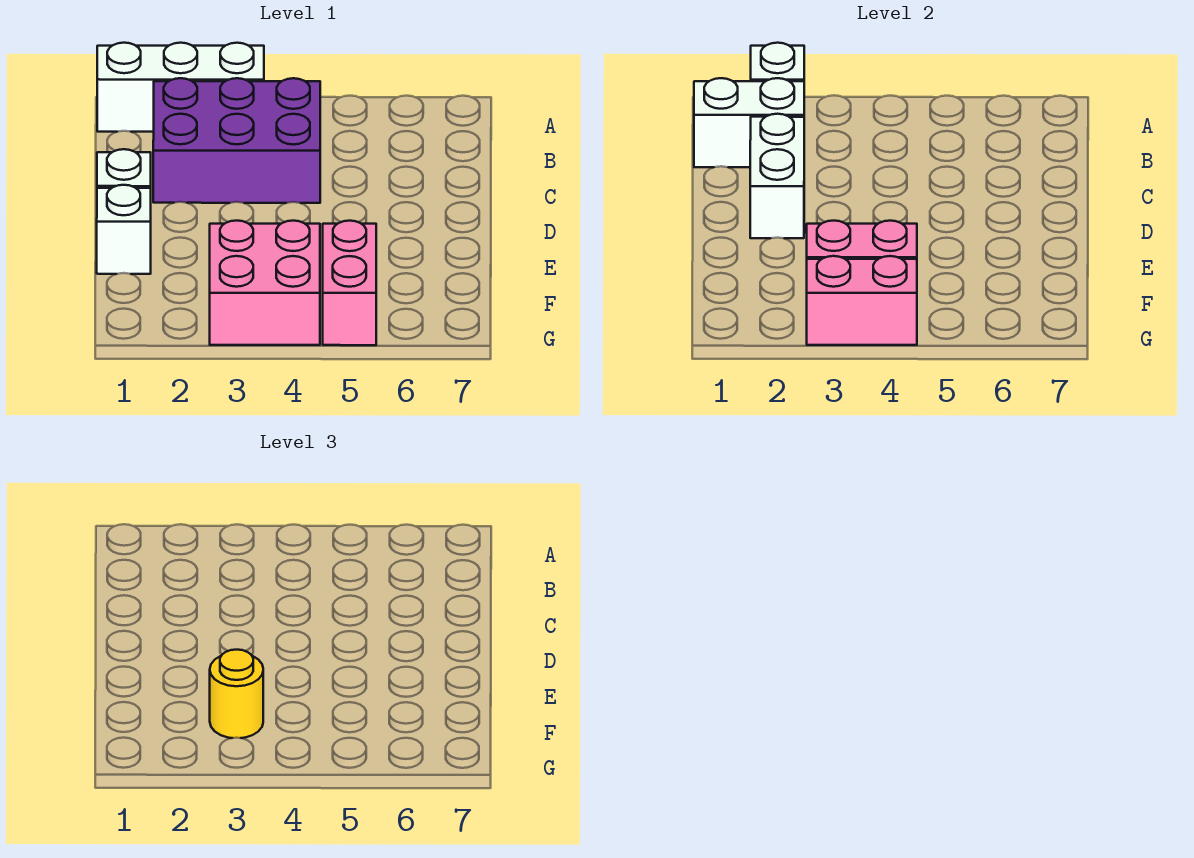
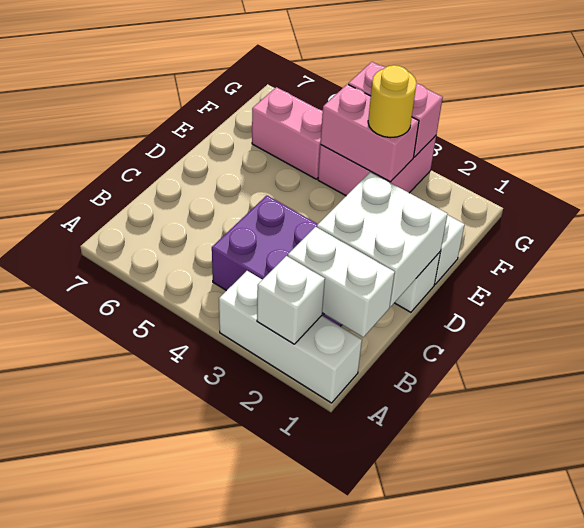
white 1x2 brick [750,114,804,238] -> white 2x2 brick [317,172,448,307]
pink 1x2 brick [323,221,376,345] -> pink 1x2 brick turned to [252,87,323,179]

